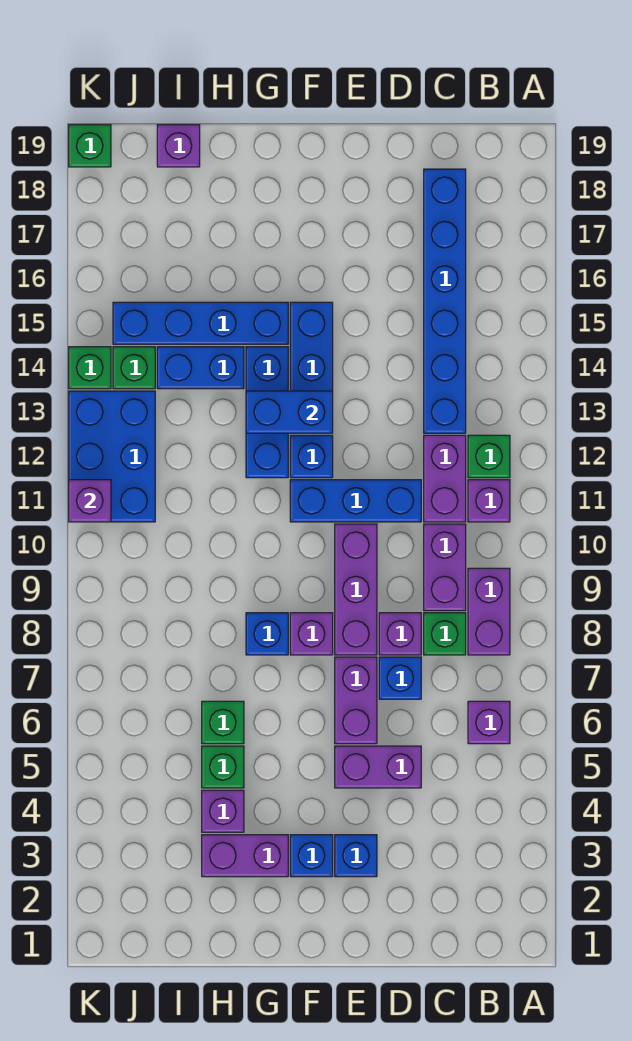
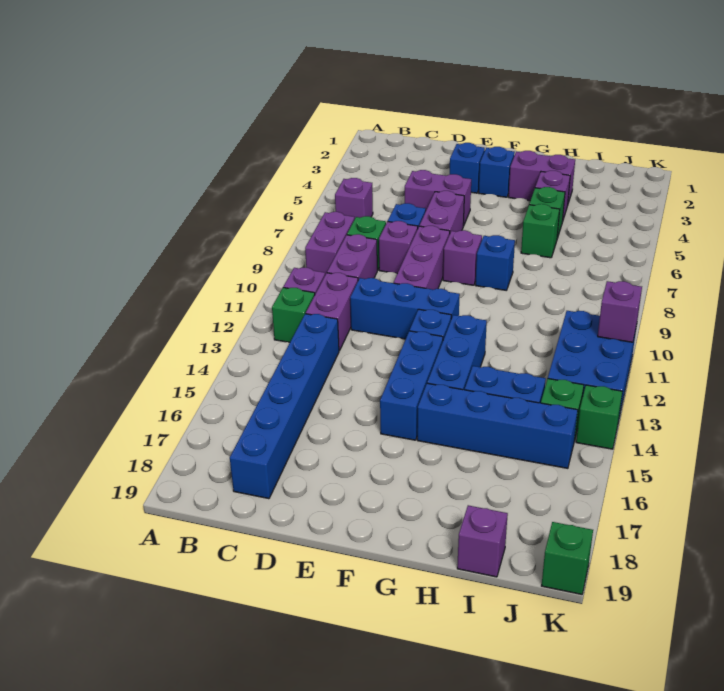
blue 1x2 brick [246,391,333,433] -> none

